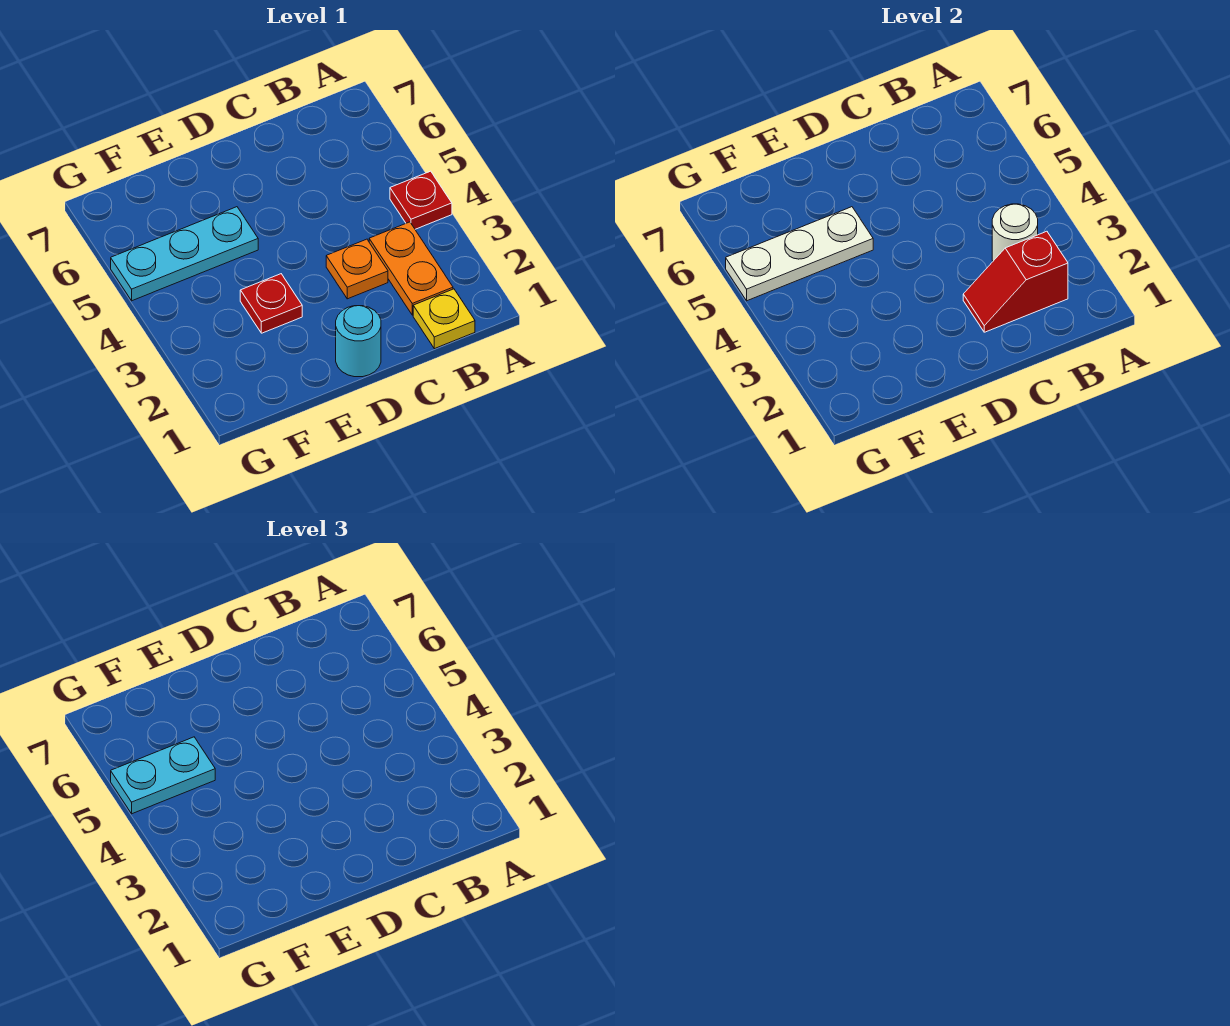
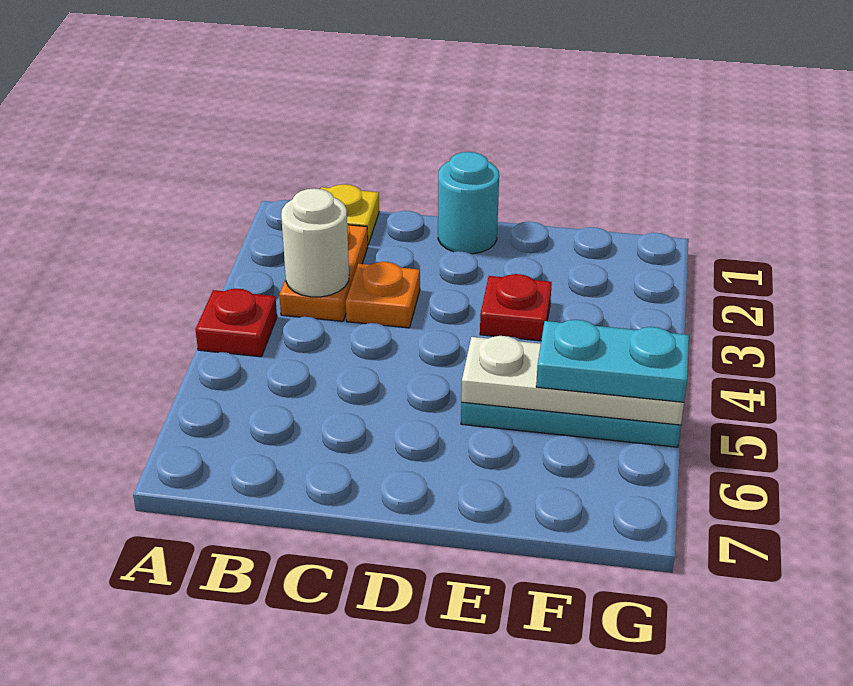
red 1x2 slope [963,231,1068,332] -> none

